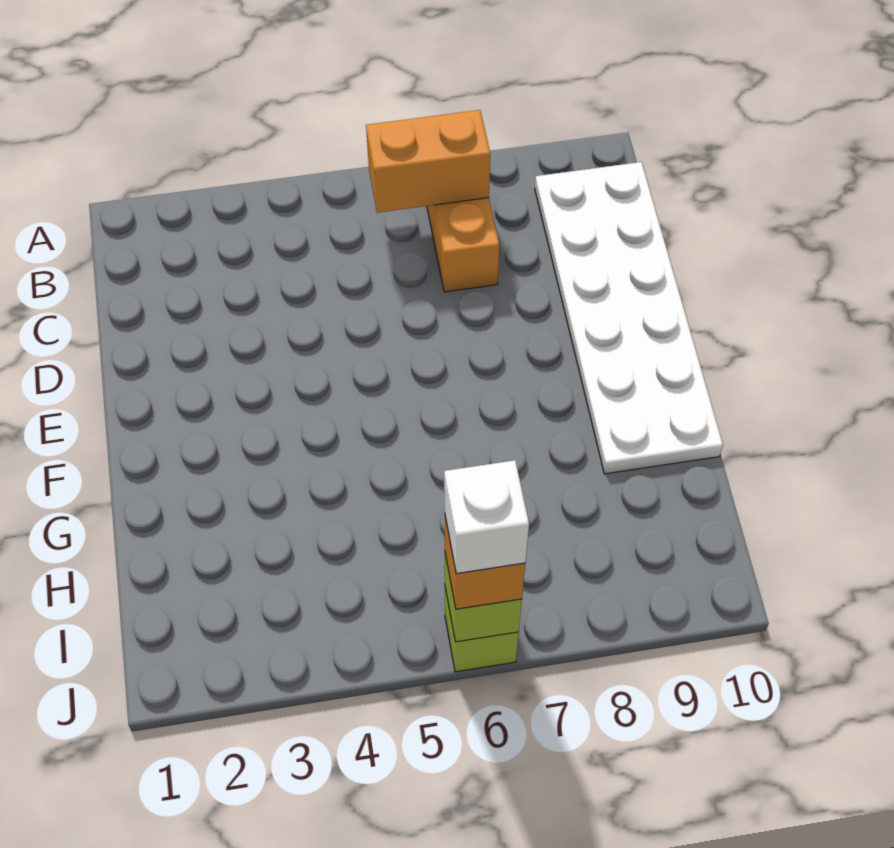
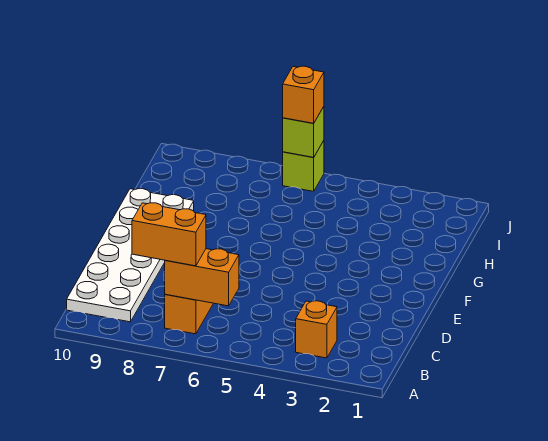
none -> orange 1x1 brick [296,301,337,358]
none -> orange 1x2 brick [132,203,206,266]
white 1x1 brick [444,460,529,574] -> none

